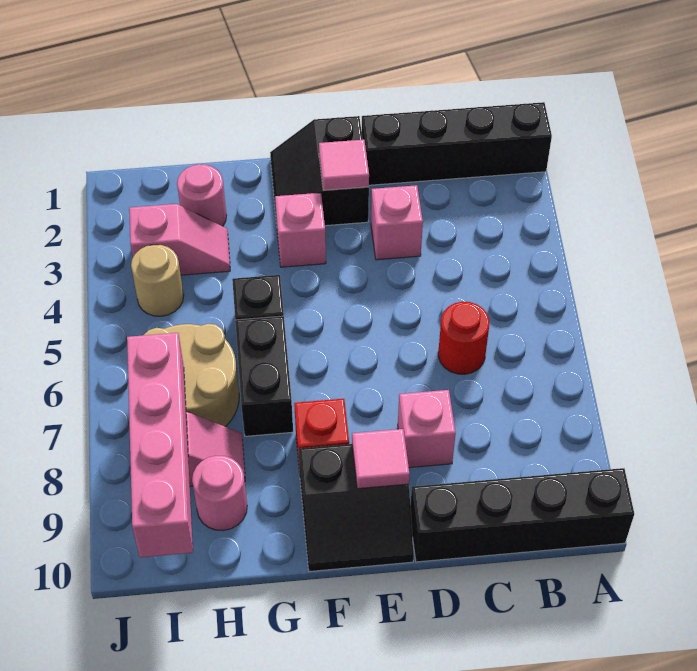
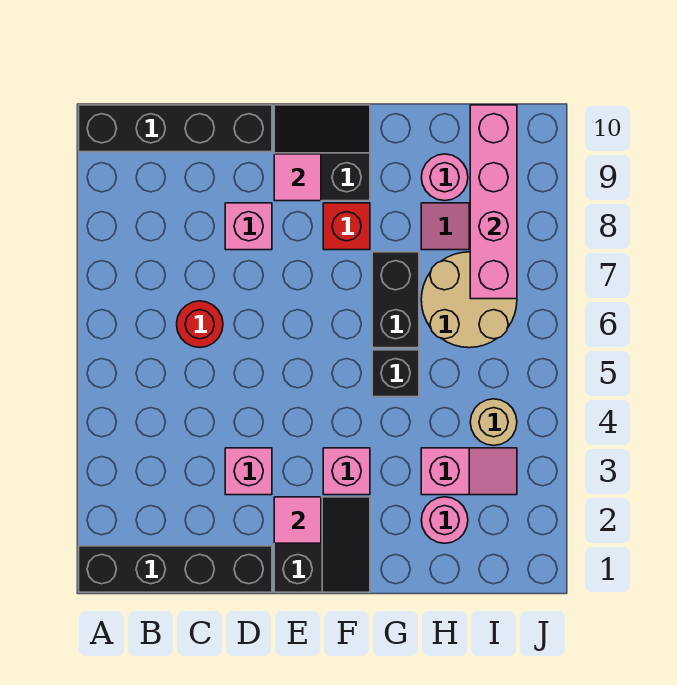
pink 1x2 slope [129,204,230,275] -> pink 1x2 slope turned to [421,448,517,495]

